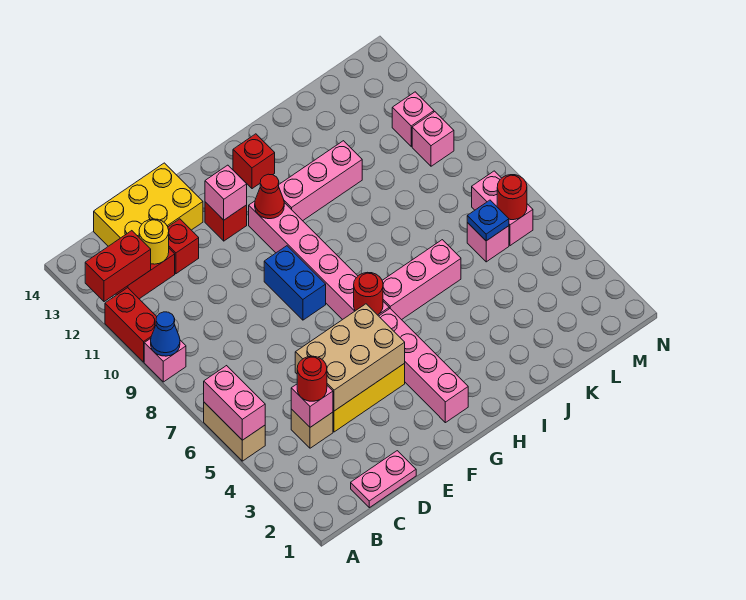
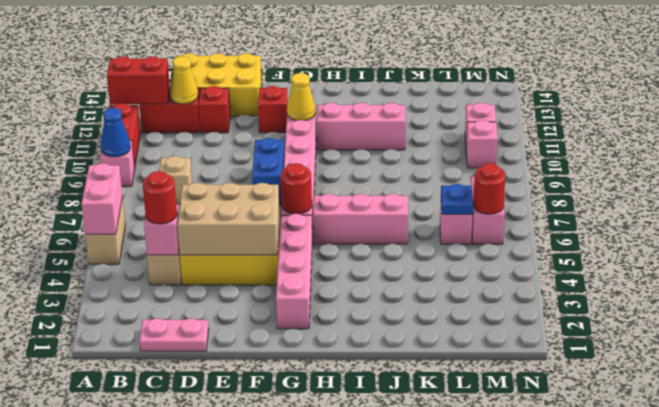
none -> tan 1x1 brick [159,156,192,205]
yellow 1x1 round brick [139,219,169,264] -> yellow 1x1 cone [170,56,198,104]
pink 1x1 brick [205,165,247,220] -> none
red 1x1 cone [255,174,284,219] -> yellow 1x1 cone [287,73,316,121]
red 1x1 brick [233,134,275,189] -> none

